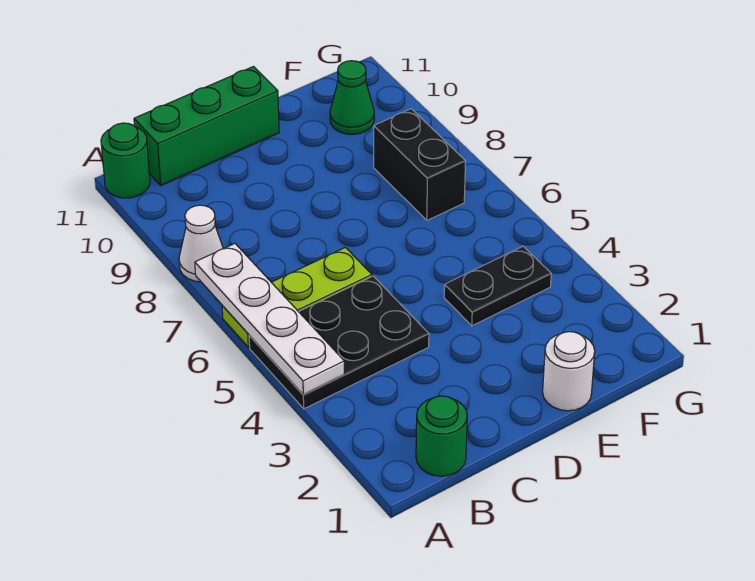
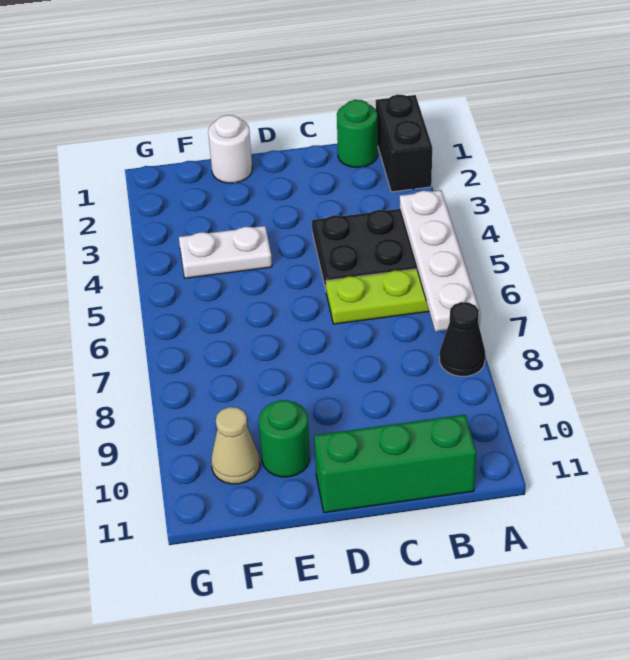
white 1x1 cone [179,205,223,282] -> black 1x1 cone [439,302,485,376]
green 1x1 round brick [101,123,150,198] -> green 1x1 round brick moved to [259,400,310,477]
black 1x2 plate [444,246,551,326] -> white 1x2 plate [179,226,272,278]
black 1x2 brick [374,109,466,220] -> black 1x2 brick moved to [376,95,432,192]
green 1x1 cone [330,61,374,134] -> tan 1x1 cone [211,407,260,484]

